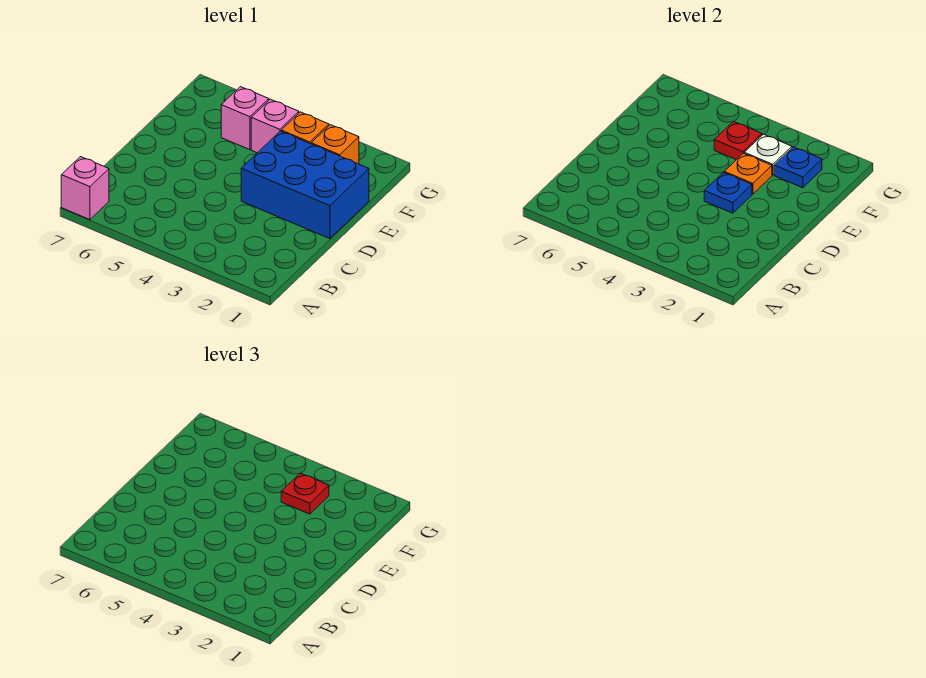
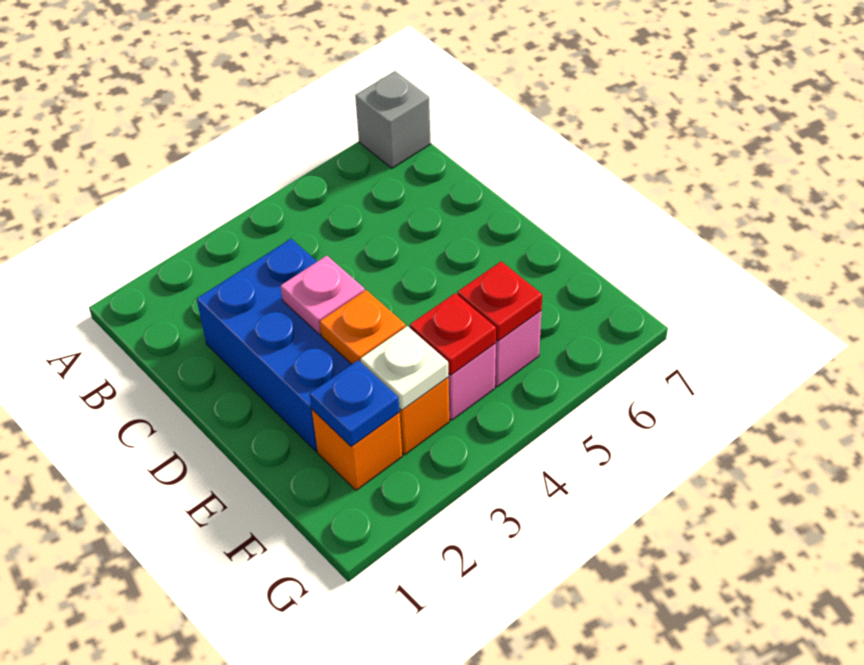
pink 1x1 brick [61,157,109,220] -> grey 1x1 brick [355,71,431,168]
blue 2x3 brick [241,131,369,239] -> blue 2x3 brick turned to [197,239,352,451]
blue 1x1 plate [704,172,752,213] -> pink 1x1 plate [281,256,365,335]
red 1x1 plate [281,473,329,514] -> red 1x1 plate moved to [457,261,542,341]

